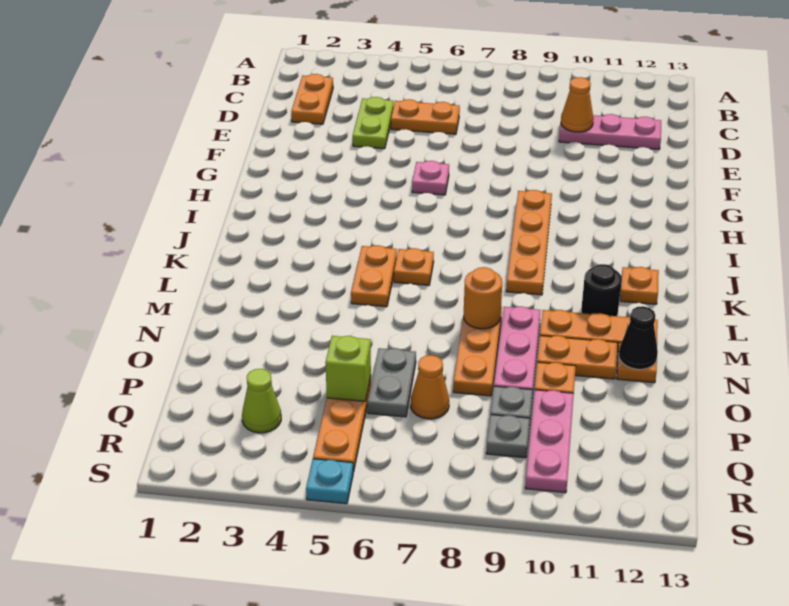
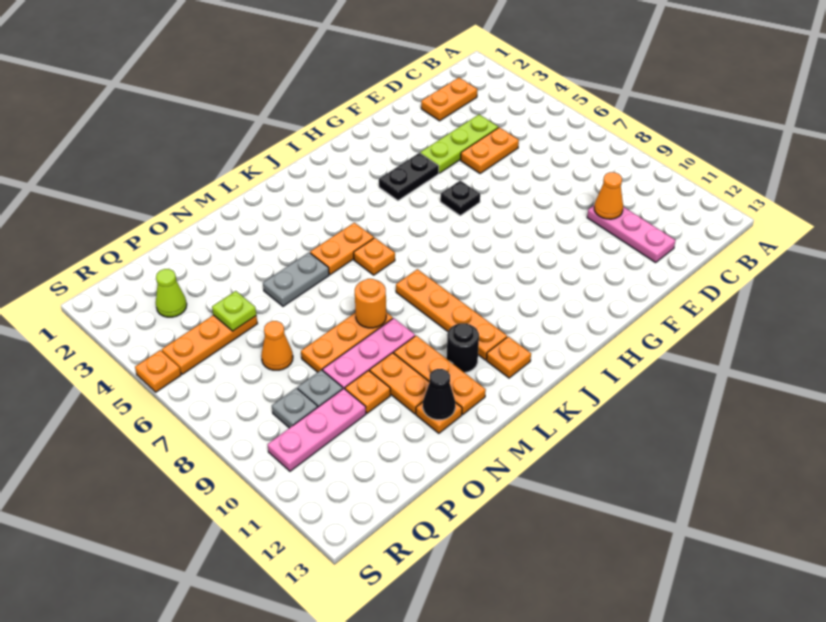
lime 1x2 plate [353,97,394,149] -> lime 1x3 plate [420,115,499,173]
orange 1x2 plate [391,99,460,134] -> orange 1x2 plate turned to [461,127,519,174]
none -> black 1x2 plate [379,153,439,201]
pink 1x1 plate [412,161,449,195] -> black 1x1 plate [440,181,480,215]
orange 1x4 plate [506,190,552,295] -> orange 1x4 plate turned to [396,269,507,360]
grey 1x2 plate [367,348,416,417] -> grey 1x2 plate moved to [263,253,329,306]
lime 1x1 brick [325,336,371,401] -> lime 1x1 plate [212,291,256,331]
cyan 1x1 plate [306,459,353,504] -> orange 1x1 plate [135,350,181,392]

